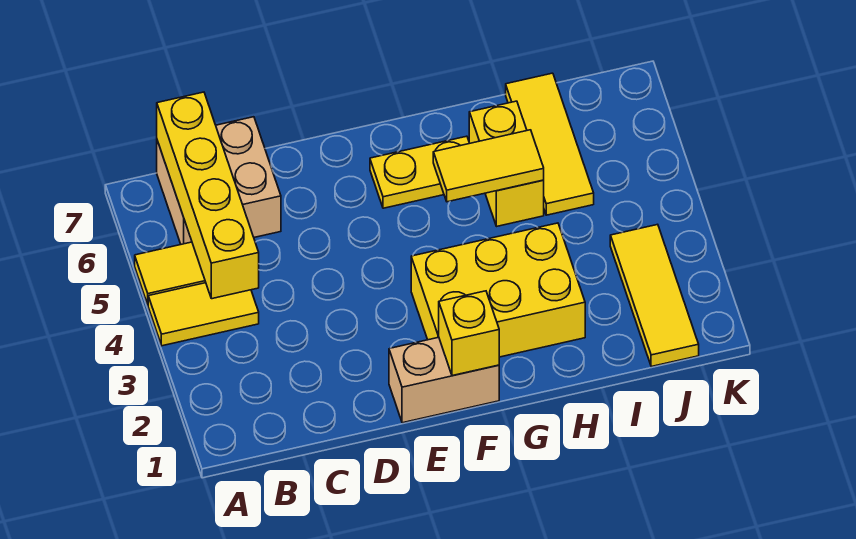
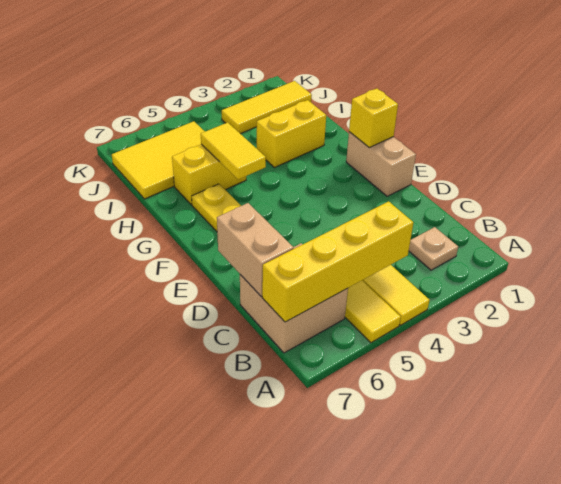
none -> tan 1x1 plate [409,227,458,270]
none -> tan 1x2 brick [217,203,294,296]
yellow 2x3 brick [411,223,585,357] -> yellow 1x2 brick [257,100,326,167]
yellow 1x3 tile [506,73,594,215] -> yellow 2x3 tile [112,121,205,199]

